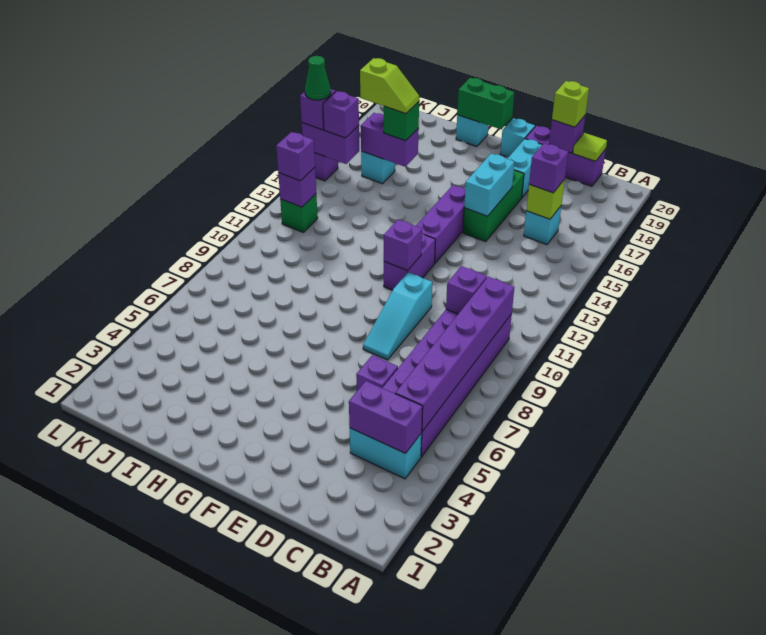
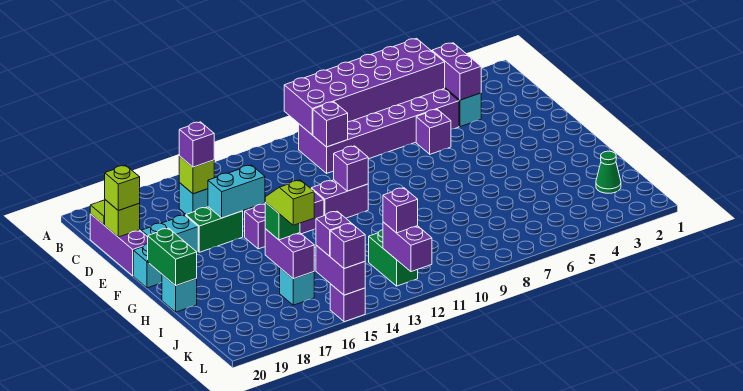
purple 1x6 brick [395,277,514,431] -> purple 2x6 brick [284,39,445,135]
purple 1x1 brick [549,116,585,153] -> lime 1x1 brick [105,200,140,237]
cyan 1x3 slope [363,272,432,360] -> none
green 1x3 brick [463,170,524,242] -> green 1x2 brick [186,207,243,252]
green 1x1 brick [280,194,318,232] -> green 1x2 brick [369,230,418,286]
purple 1x1 brick [278,168,316,207] -> purple 1x2 brick [383,222,432,272]
green 1x1 cone [305,56,331,100] -> green 1x1 cone moved to [596,151,621,193]

